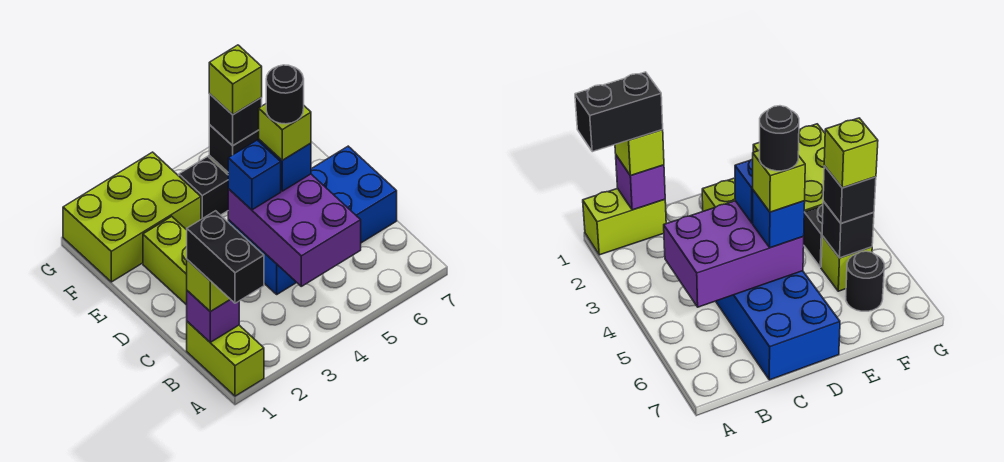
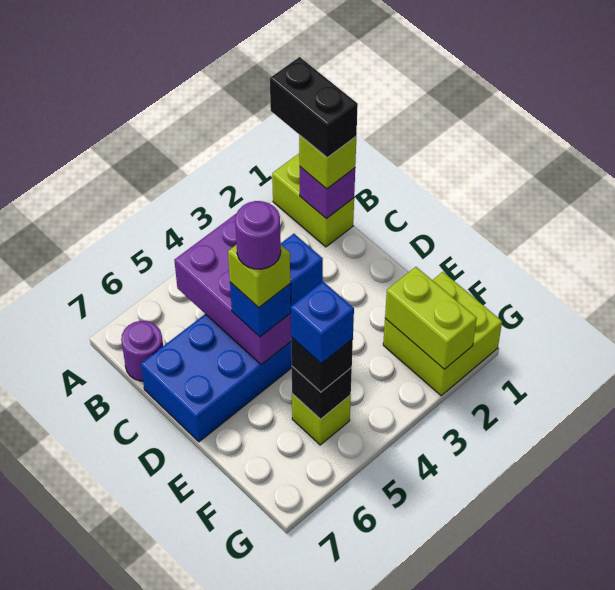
none -> purple 1x1 round brick [121,321,163,381]
lime 1x2 brick [143,216,187,305] -> lime 1x2 brick moved to [385,267,477,369]
black 1x1 round brick [266,65,304,124] -> purple 1x1 round brick [235,201,281,269]
lime 2x3 brick [63,152,201,282] -> lime 2x2 brick [383,272,502,396]
black 1x1 brick [179,156,228,219] -> none
lime 1x1 brick [209,45,262,115] -> blue 1x1 brick [291,282,354,364]
black 1x1 round brick [846,251,884,311] -> none

